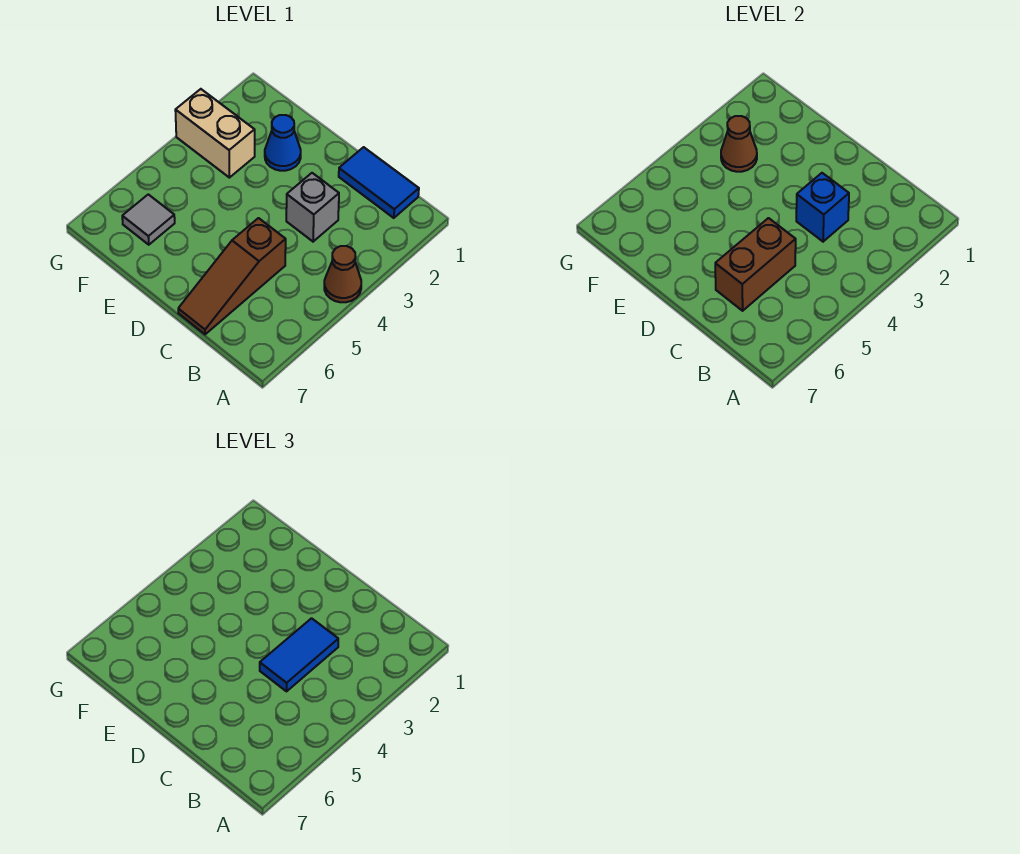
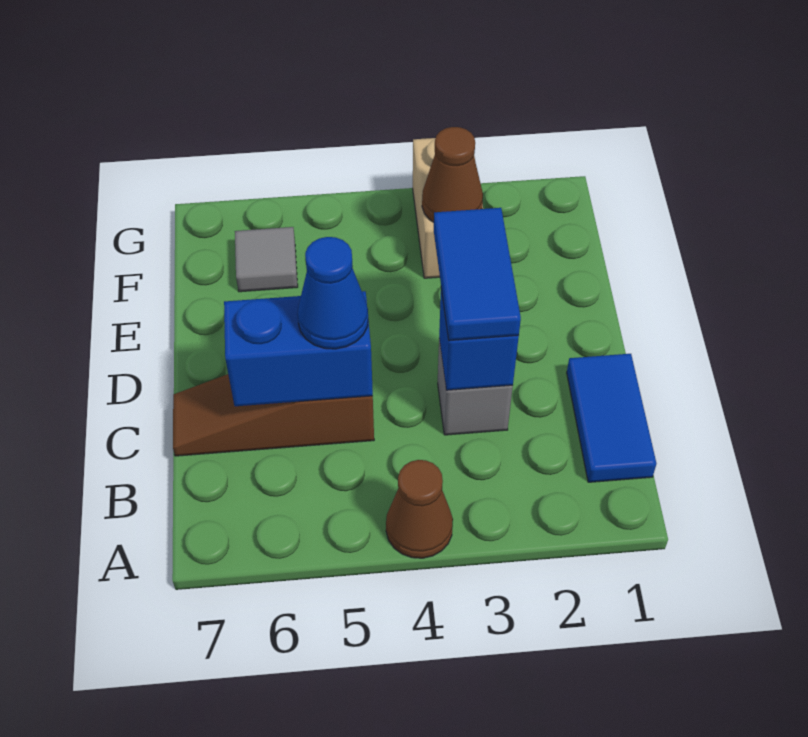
blue 1x2 tile [260,618,338,691] -> blue 1x2 tile turned to [434,208,521,341]
brown 1x2 brick [715,218,796,311] -> blue 1x2 brick [224,291,373,406]
blue 1x1 cone [265,115,301,171] -> blue 1x1 cone moved to [297,237,368,349]

